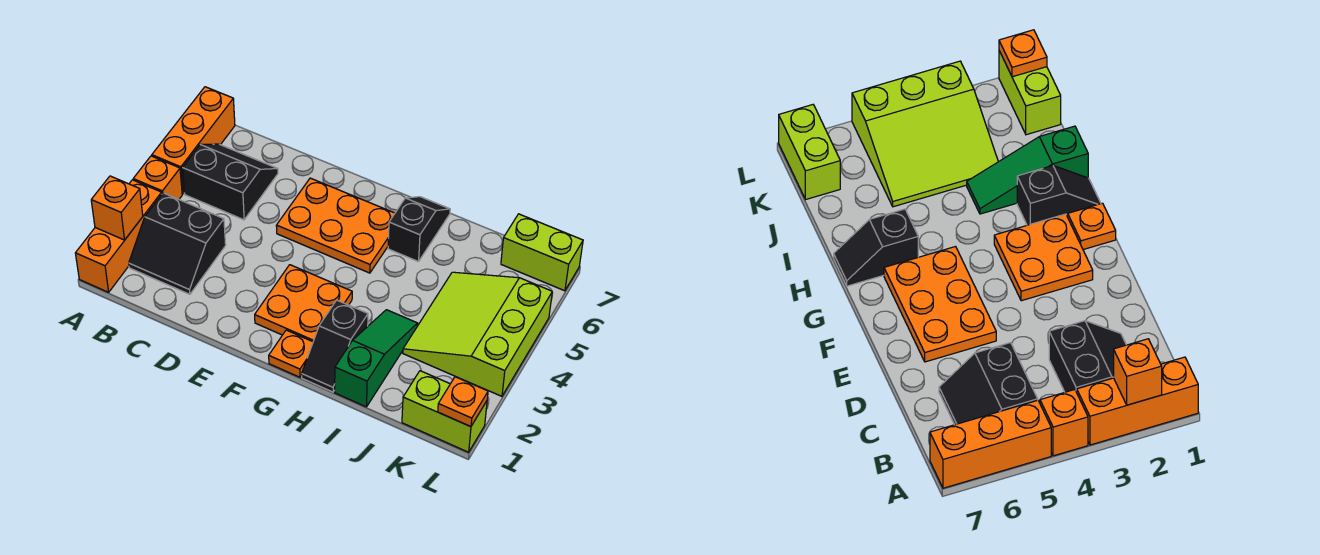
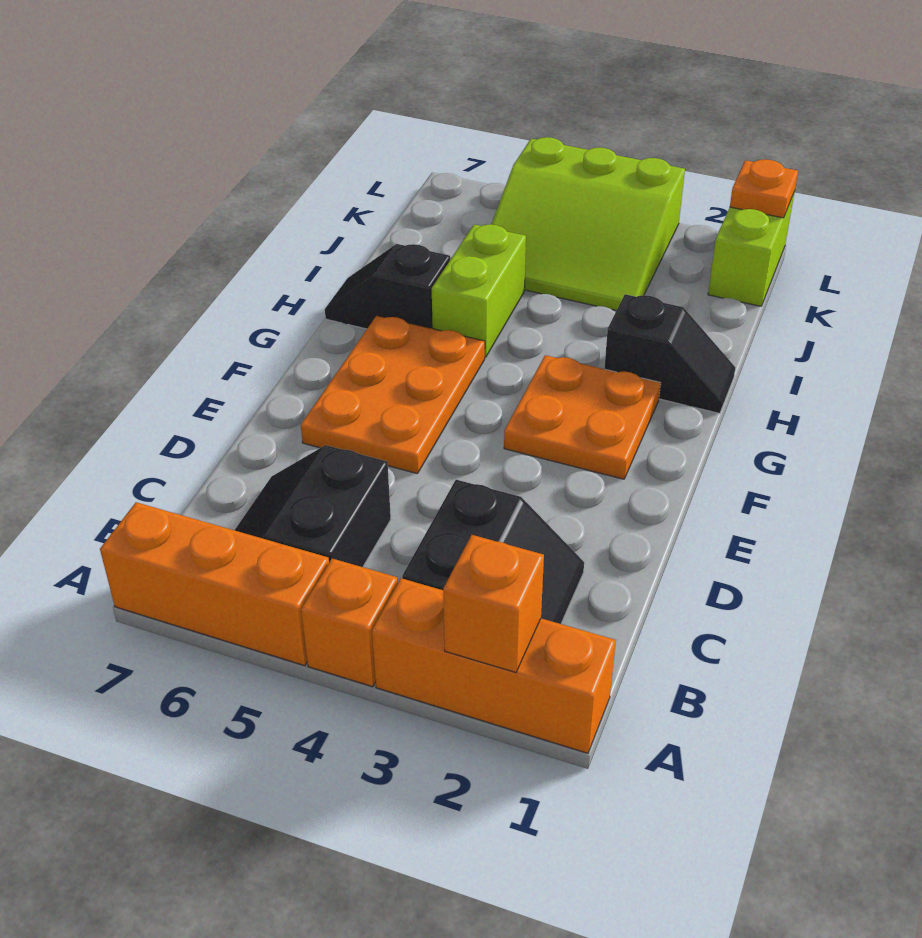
orange 1x1 plate [269,330,313,377] -> none
green 1x3 slope [335,310,418,407] -> none
lime 1x2 brick [501,214,583,291] -> lime 1x2 brick moved to [432,224,526,357]

